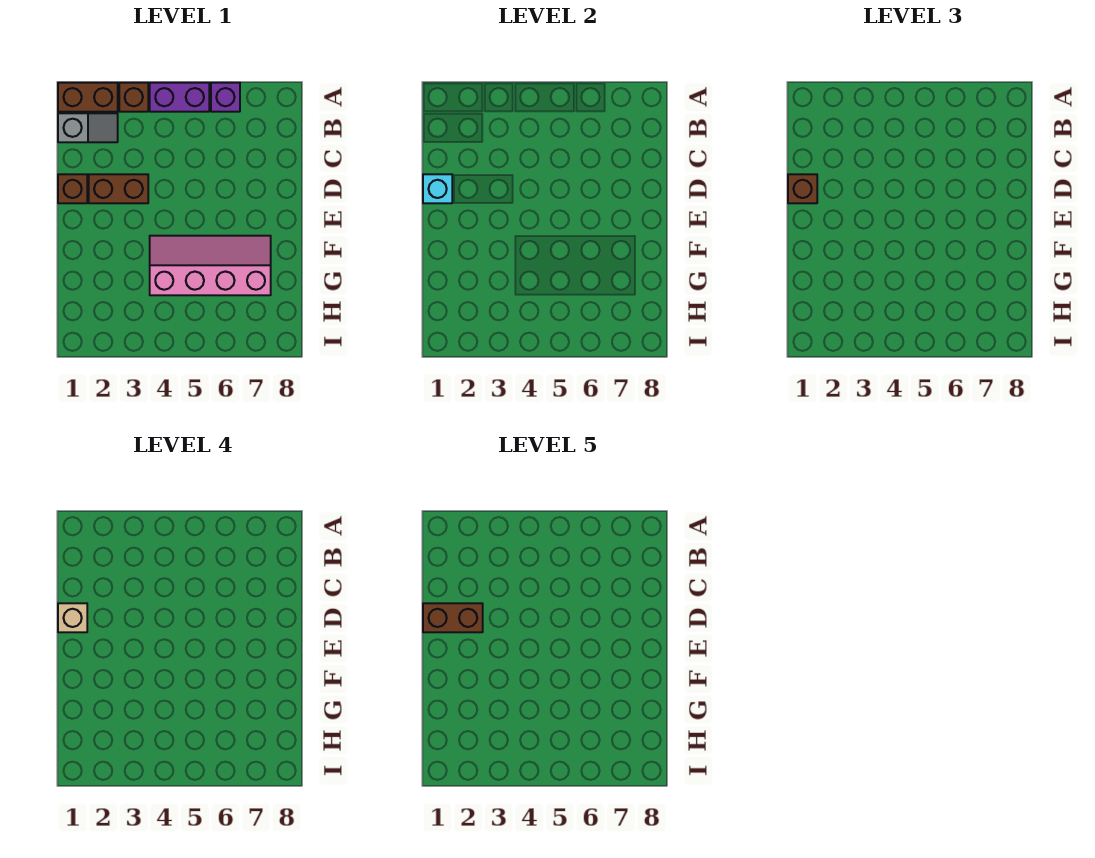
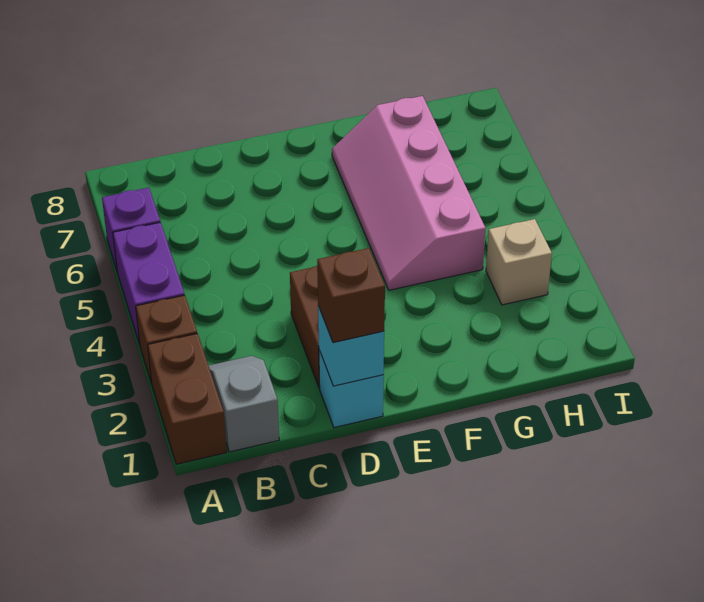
brown 1x1 brick [58,174,87,203] -> cyan 1x1 brick [319,350,384,428]
tan 1x1 brick [58,603,87,632] -> tan 1x1 brick moved to [486,219,552,305]
brown 1x2 brick [423,603,483,632] -> none

